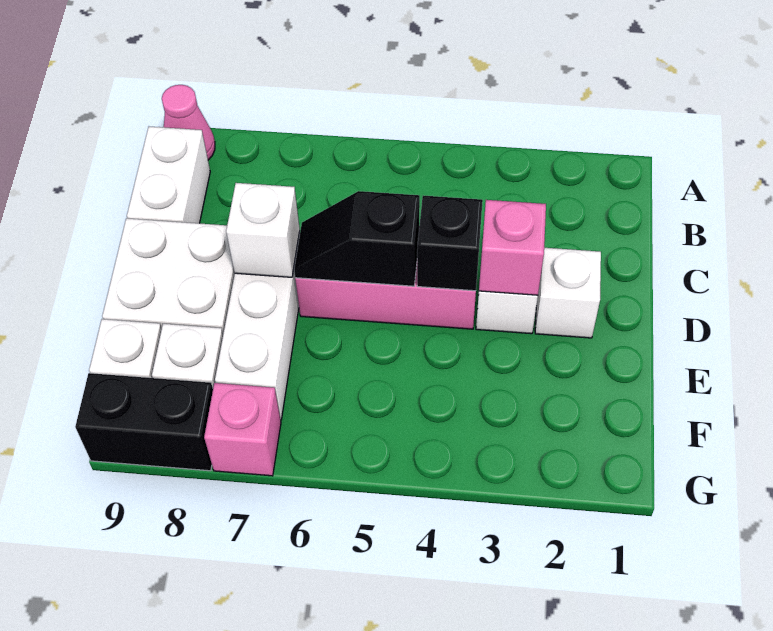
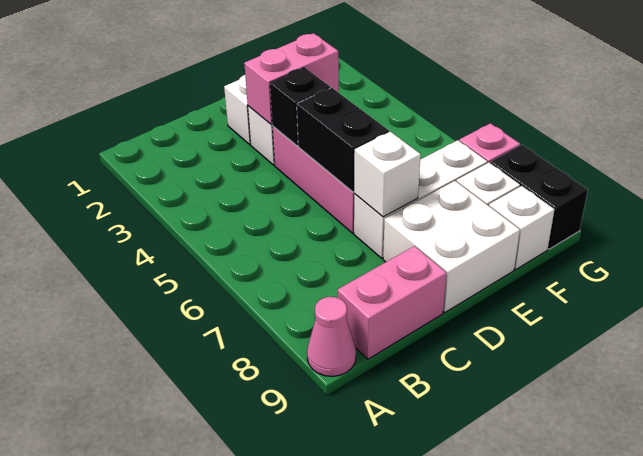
white 1x2 brick [127,127,210,223] -> pink 1x2 brick [338,246,446,359]
pink 1x1 brick [479,200,546,295] -> pink 1x2 brick [244,33,339,125]
black 1x2 slope [294,191,420,286] -> black 1x2 brick [297,88,389,192]

